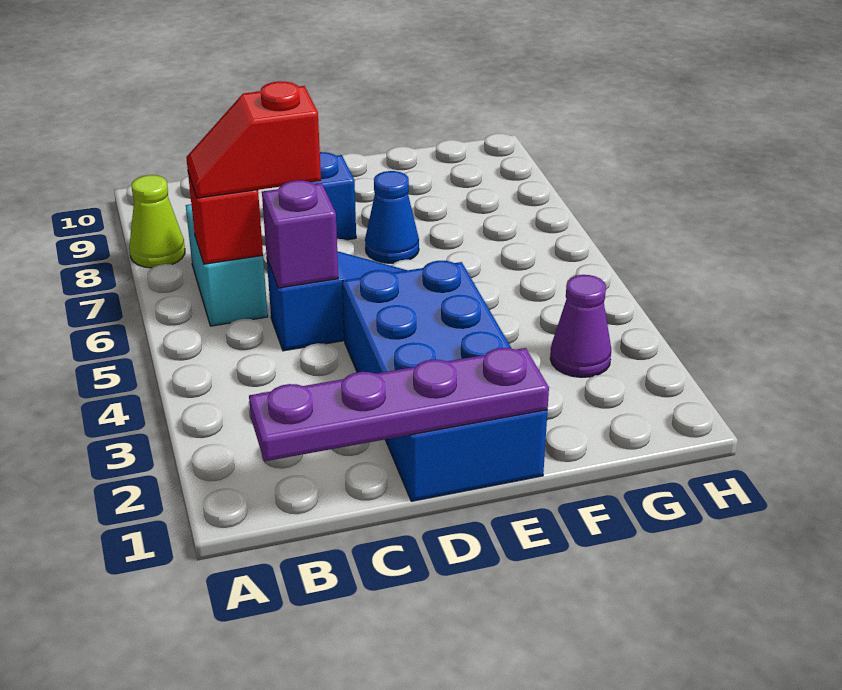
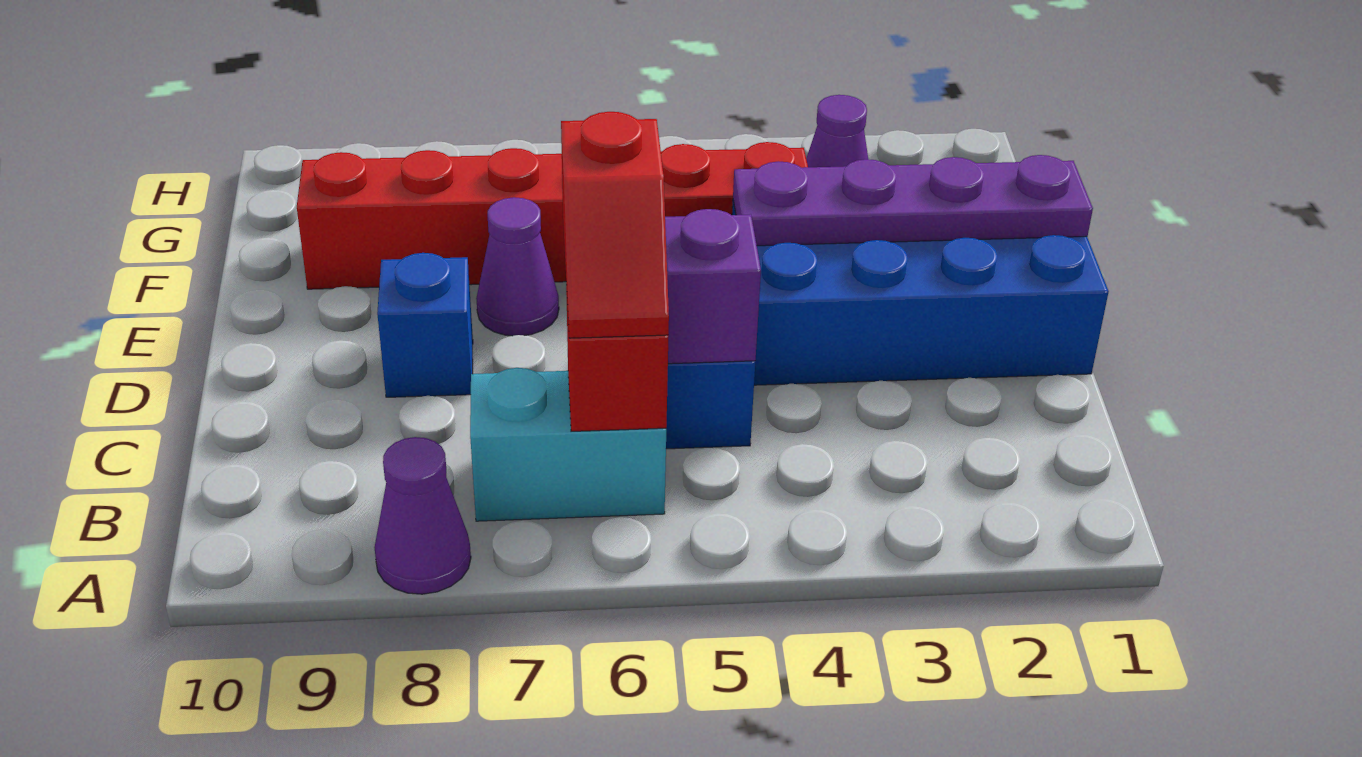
lime 1x1 cone [129,175,185,268] -> purple 1x1 cone [374,437,471,594]
purple 1x4 plate [249,348,549,461] -> purple 1x4 plate turned to [733,155,1093,246]
blue 1x1 cone [365,171,419,263] -> purple 1x1 cone [476,197,559,336]
none -> red 1x6 brick [297,142,808,289]

